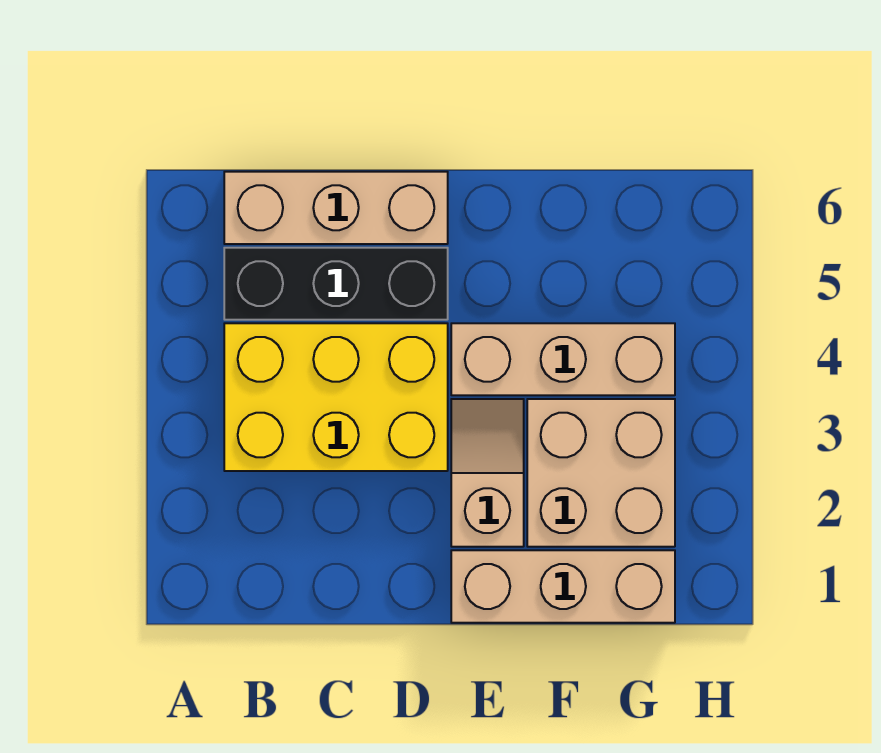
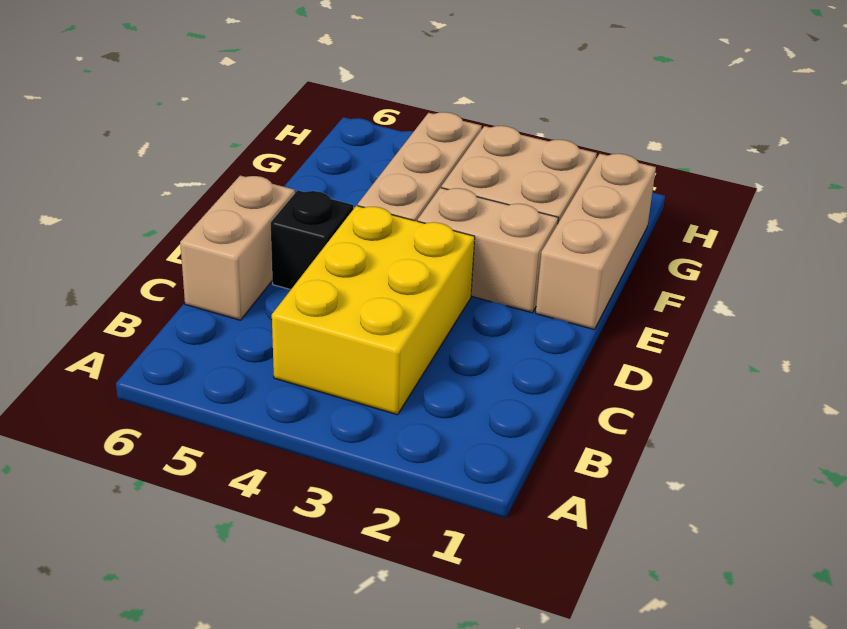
black 1x3 brick [224,248,448,320] -> black 1x1 brick [271,190,353,290]
tan 1x3 brick [224,172,448,244] -> tan 1x2 brick [180,176,295,320]
tan 1x2 slope [451,399,524,547] -> tan 1x2 brick [417,188,558,313]

